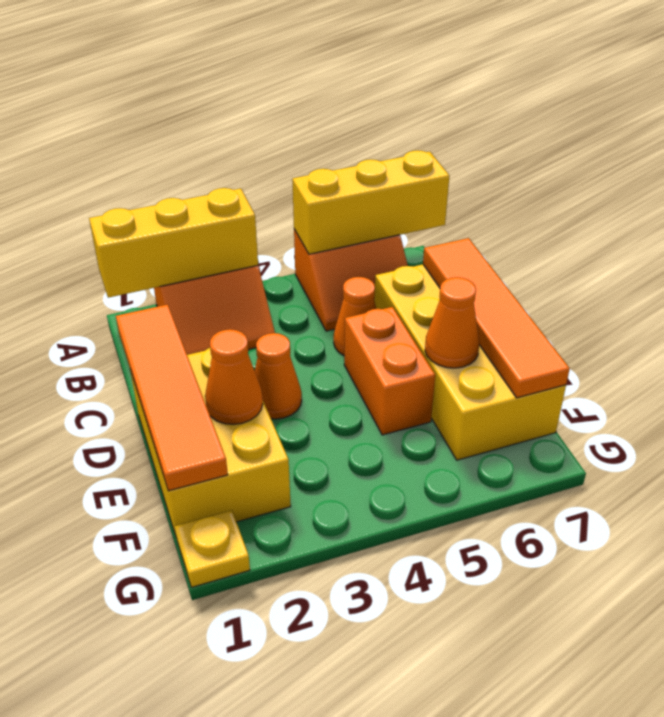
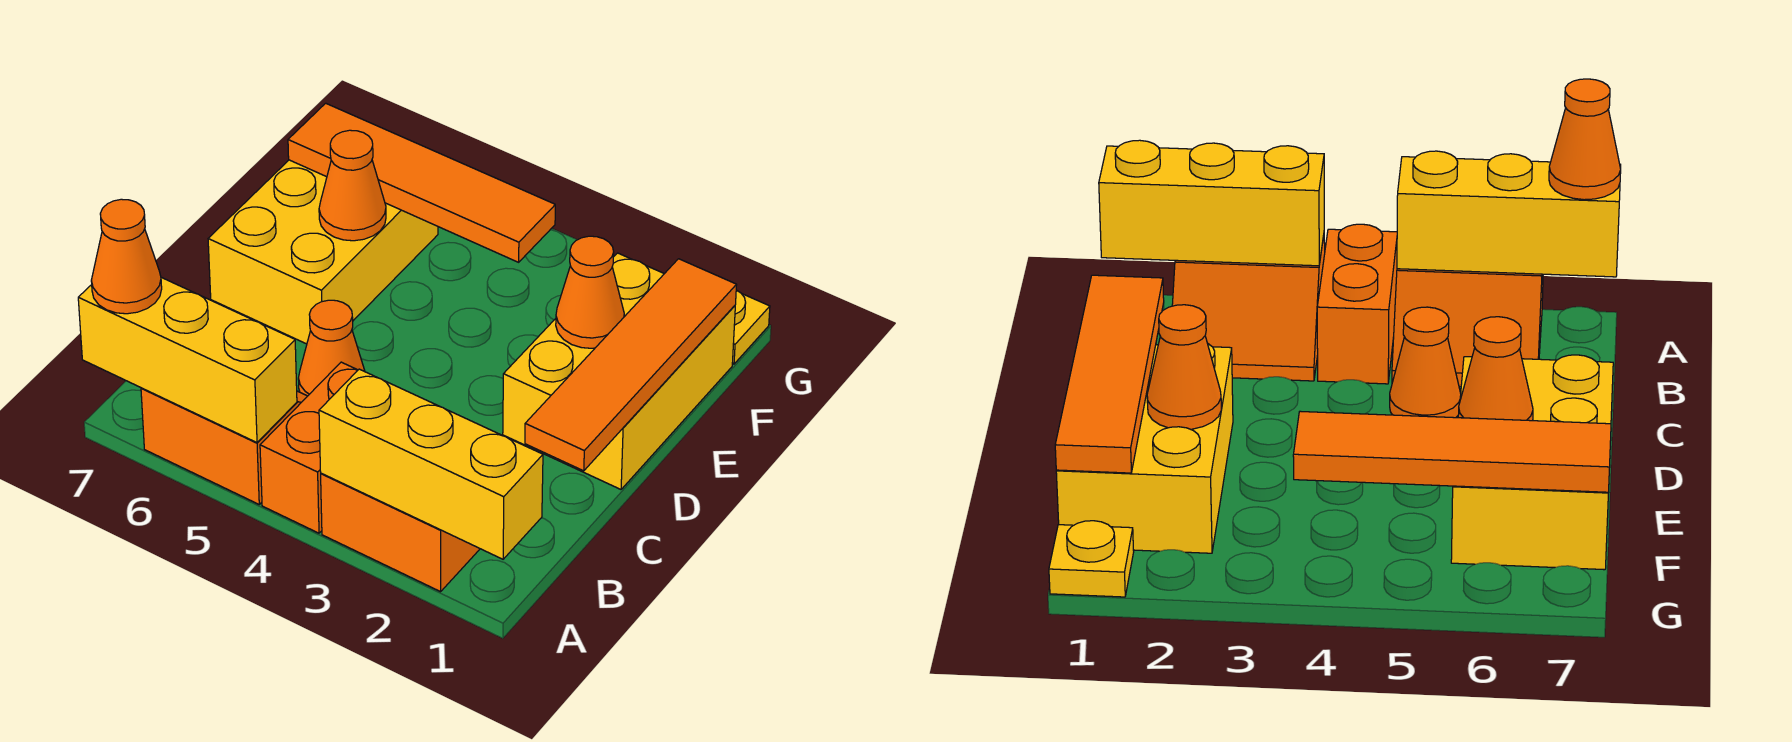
yellow 2x4 brick [374,264,566,460] -> yellow 2x3 brick [208,160,438,344]
orange 1x4 tile [423,238,570,398] -> orange 1x4 tile turned to [288,103,555,262]
orange 1x1 cone [255,333,302,419] -> orange 1x1 cone moved to [91,199,162,314]
orange 1x2 brick [344,307,435,435] -> orange 1x2 brick moved to [260,362,358,533]

